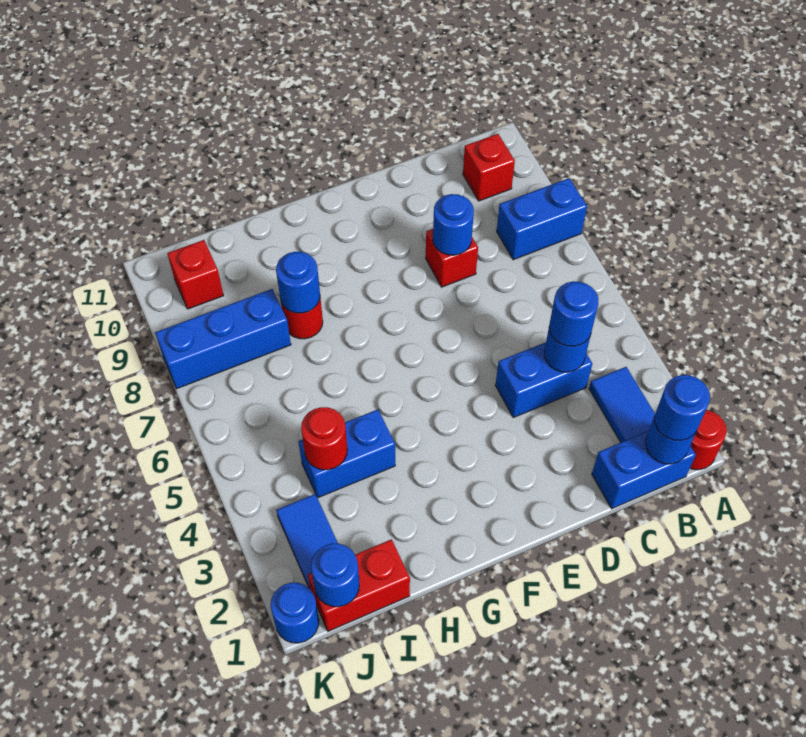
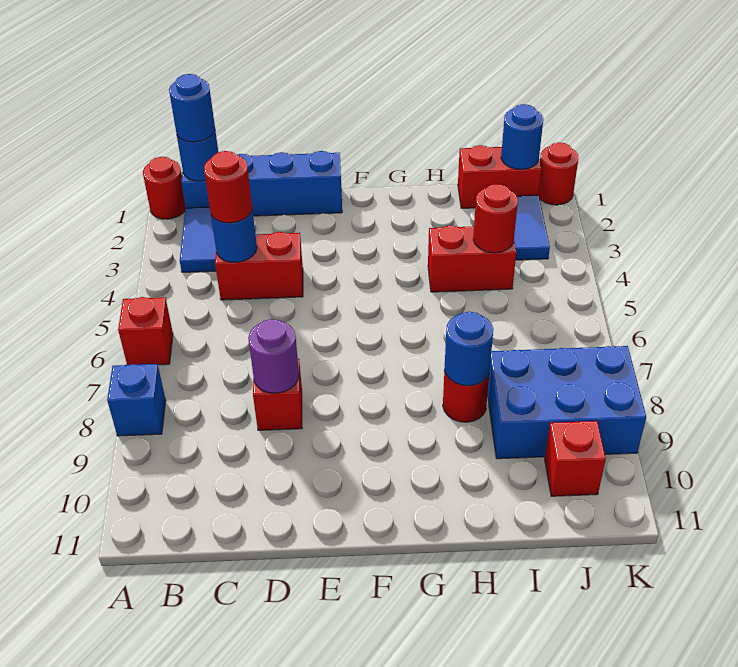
blue 1x2 brick [497,178,587,260] -> blue 1x1 brick [107,364,166,436]
blue 1x2 brick [592,431,696,509] -> blue 1x4 brick [181,151,342,216]
red 1x1 brick [463,134,515,201] -> red 1x1 brick moved to [118,297,173,365]
blue 1x2 brick [495,342,592,417] -> red 1x2 brick [215,232,303,300]
blue 1x1 round brick [549,281,598,346] -> red 1x1 round brick [204,151,252,223]
blue 1x1 round brick [433,194,474,255] -> purple 1x1 round brick [248,319,299,393]
blue 1x2 brick [298,409,395,498] -> red 1x2 brick [428,226,516,292]
blue 1x3 brick [155,289,291,389] -> blue 2x3 brick [487,346,646,459]
blue 1x1 round brick [271,583,319,643] -> red 1x1 round brick [538,142,578,205]

